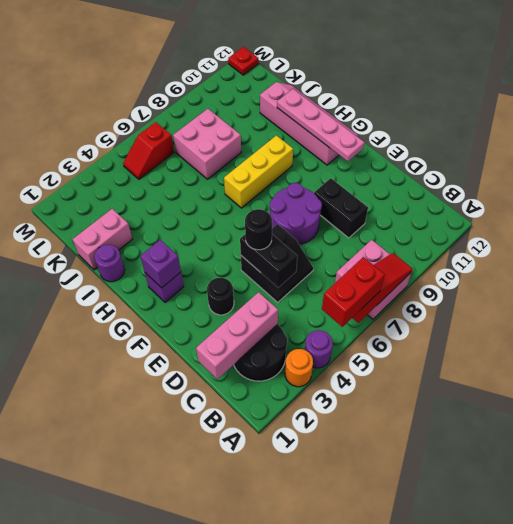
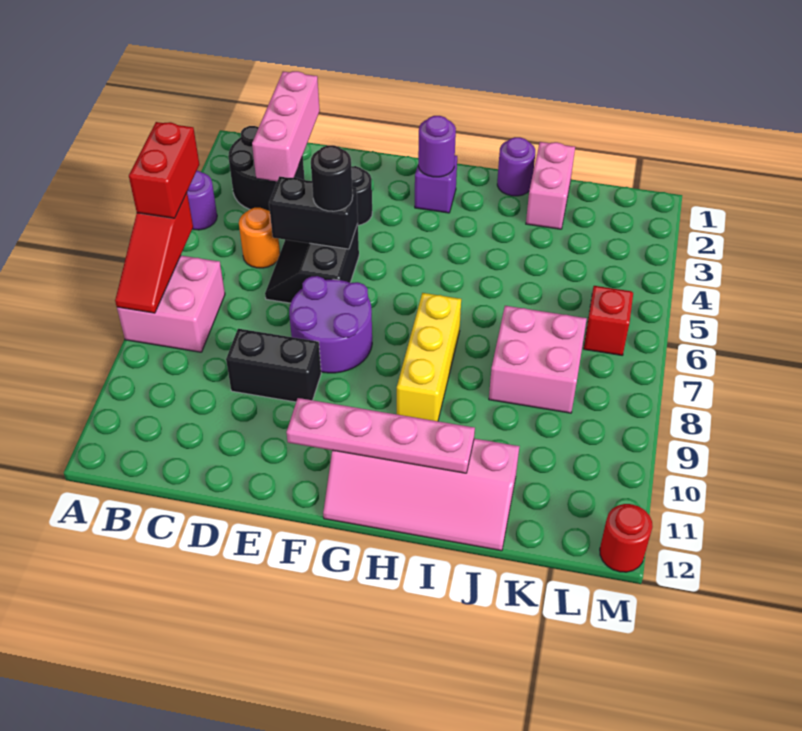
orange 1x1 round brick [285,349,313,387] -> orange 1x1 round brick moved to [239,208,280,268]
purple 1x1 brick [140,240,181,288] -> purple 1x1 round brick [418,116,456,177]
red 1x1 plate [228,47,258,75] -> red 1x1 round brick [600,504,653,572]

